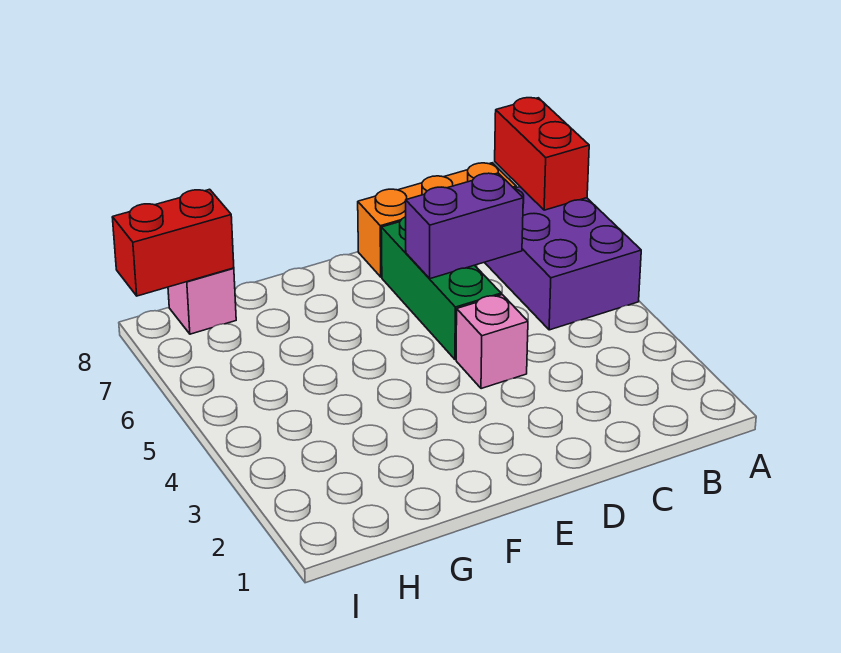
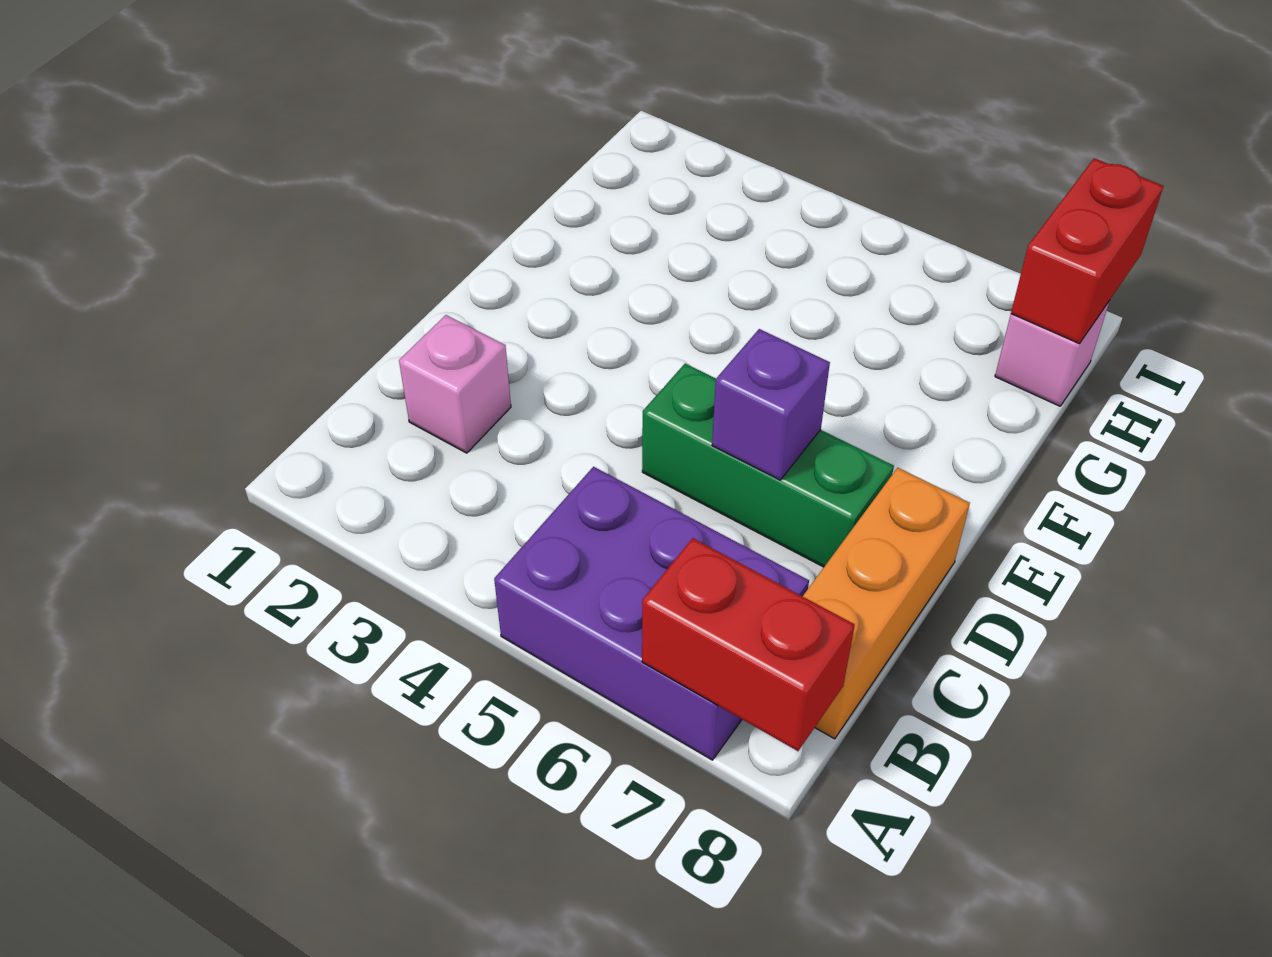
purple 1x2 brick [406,173,523,279] -> purple 1x1 brick [712,329,830,480]
pink 1x1 brick [456,295,528,389] -> pink 1x1 brick moved to [399,315,511,453]

